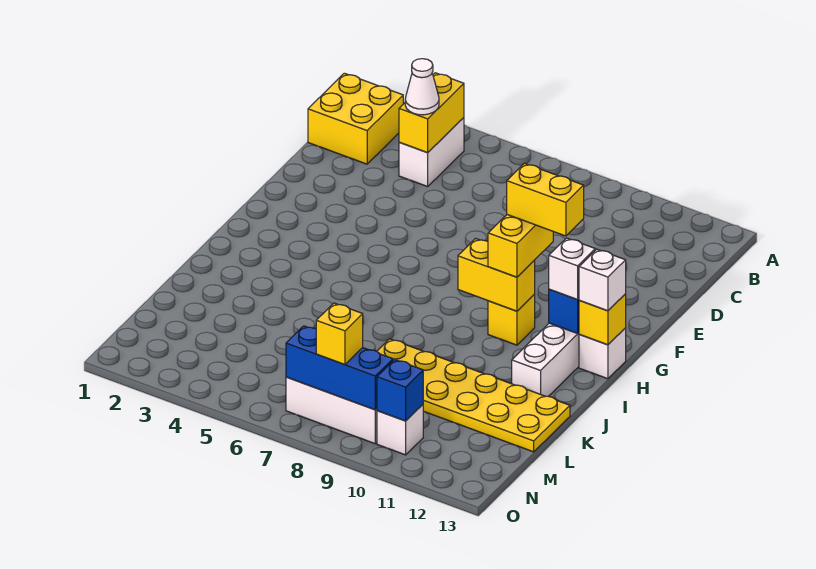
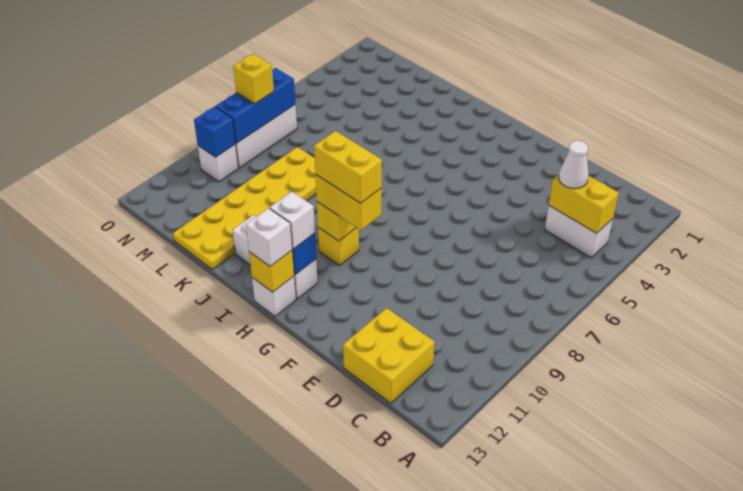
yellow 2x2 brick [308,73,403,164] -> yellow 2x2 brick moved to [343,308,435,403]
yellow 1x2 brick [507,163,584,236] -> yellow 1x2 brick turned to [314,131,382,203]

